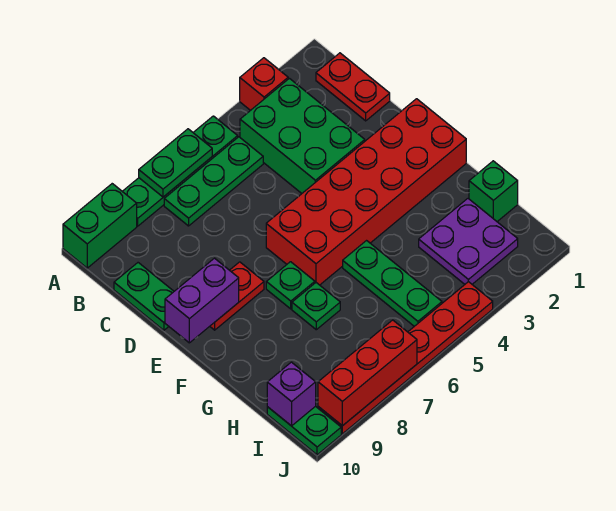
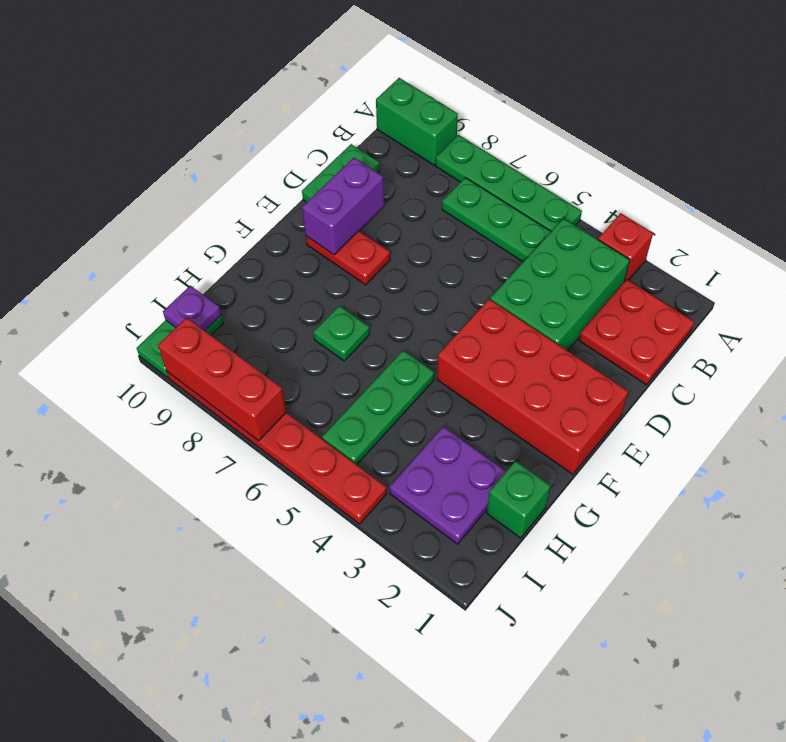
green 1x2 plate [139,129,212,197] -> none
red 1x2 plate [316,53,390,121] -> red 2x2 plate [579,280,694,385]
red 2x6 brick [266,99,466,285] -> red 2x4 brick [437,299,628,474]
purple 1x2 brick [165,258,239,343] -> purple 1x2 brick turned to [302,158,384,255]
green 1x1 plate [266,262,315,309] -> none
purple 1x1 brick [267,362,316,426] -> purple 1x1 plate [163,286,221,331]

